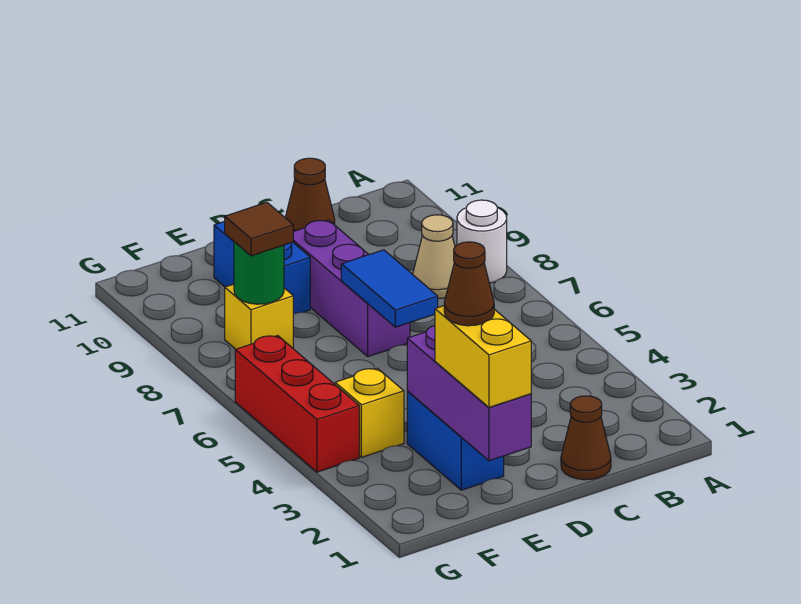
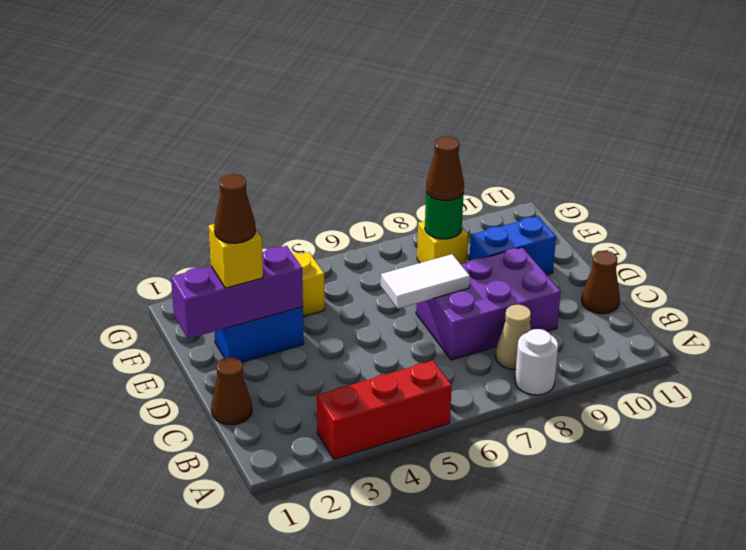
blue 1x2 tile [341,250,438,327] -> white 1x2 tile [381,254,470,309]
purple 1x3 brick [293,220,410,357] -> purple 2x3 brick [416,247,561,360]
yellow 1x2 brick [435,306,531,407] -> yellow 1x1 brick [209,224,263,288]
brown 1x1 tile [225,202,293,256] -> brown 1x1 cone [426,137,464,201]
red 1x3 brick [235,336,359,472] -> red 1x3 brick moved to [317,361,452,459]

